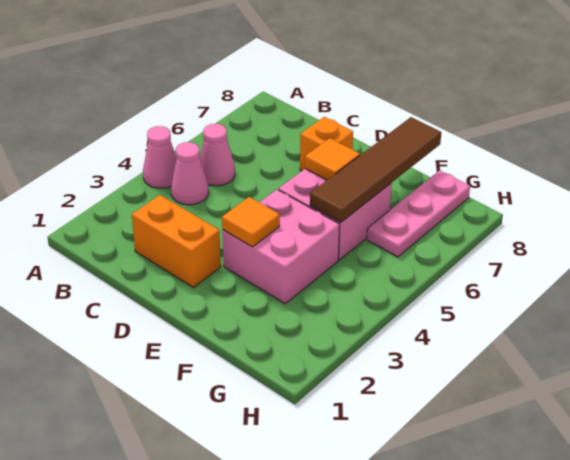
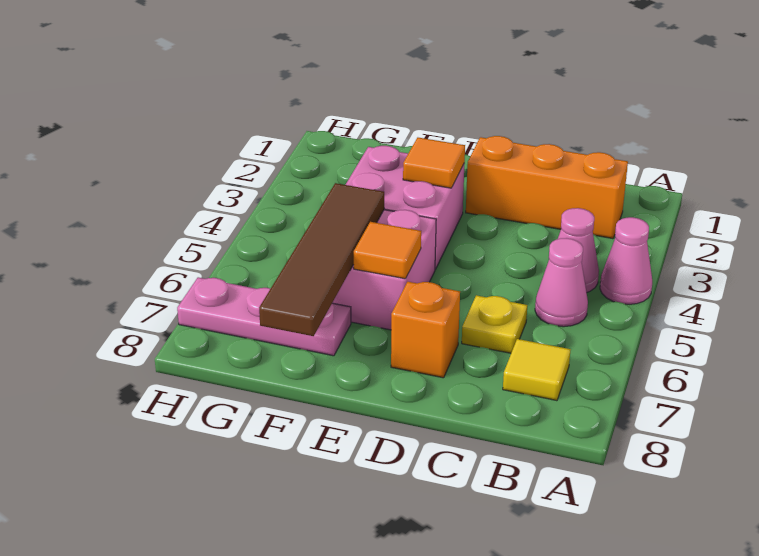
none -> yellow 1x1 tile [503,339,571,401]
orange 1x2 brick [132,195,221,288] -> orange 1x3 brick [466,136,628,239]
none -> yellow 1x1 plate [462,295,527,353]
pink 1x3 plate [367,170,470,257] -> pink 1x3 plate turned to [177,277,351,356]

